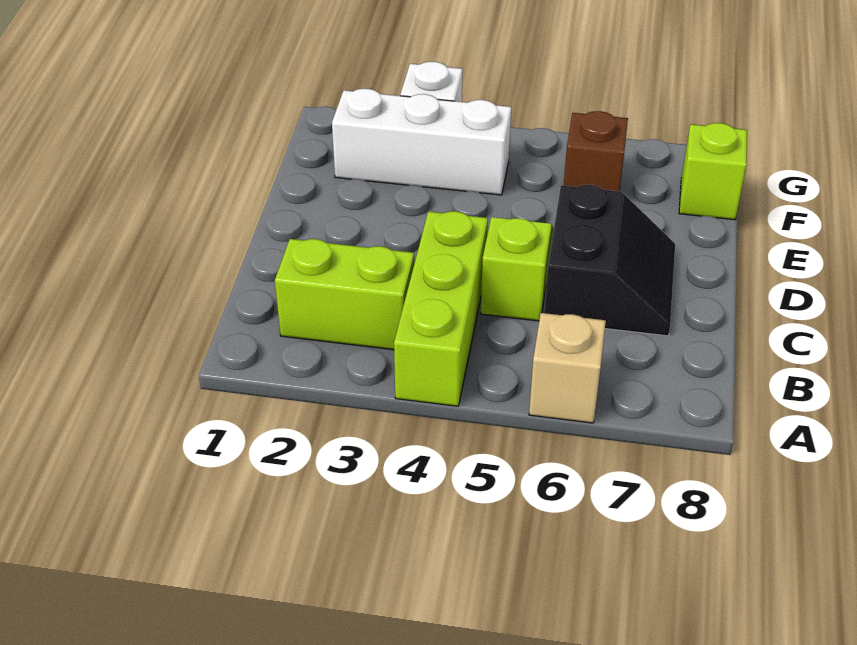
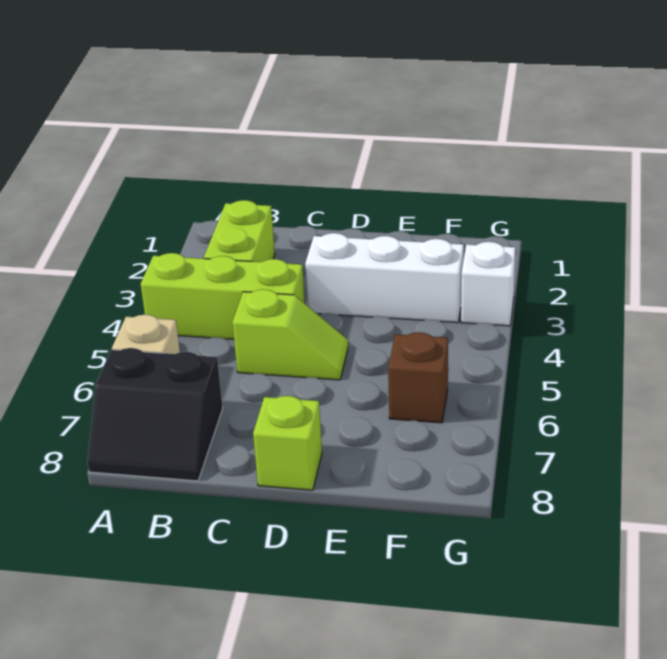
black 2x2 slope [544,185,675,336] -> black 2x2 slope moved to [87,348,223,481]
white 1x3 brick [332,89,511,195] -> white 1x3 brick turned to [305,233,464,323]
lime 1x1 brick [679,123,747,220] -> lime 1x1 brick moved to [253,396,322,490]

